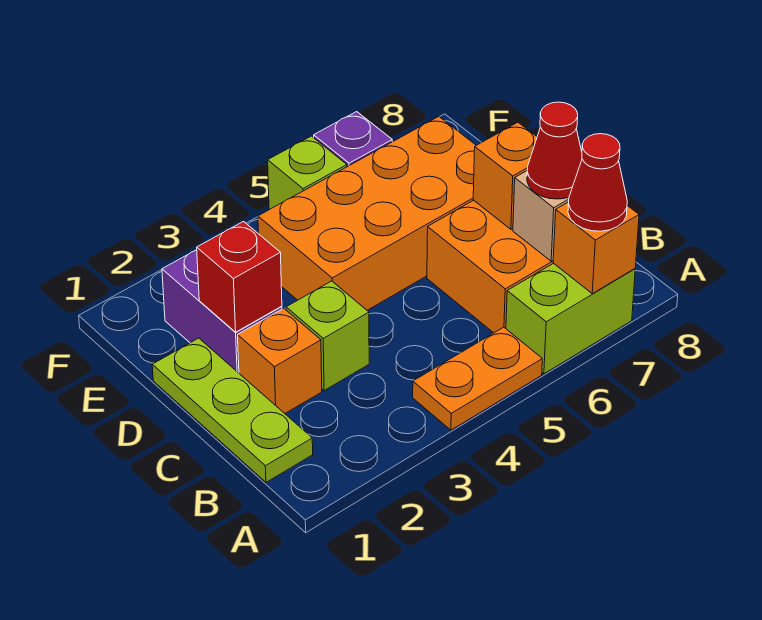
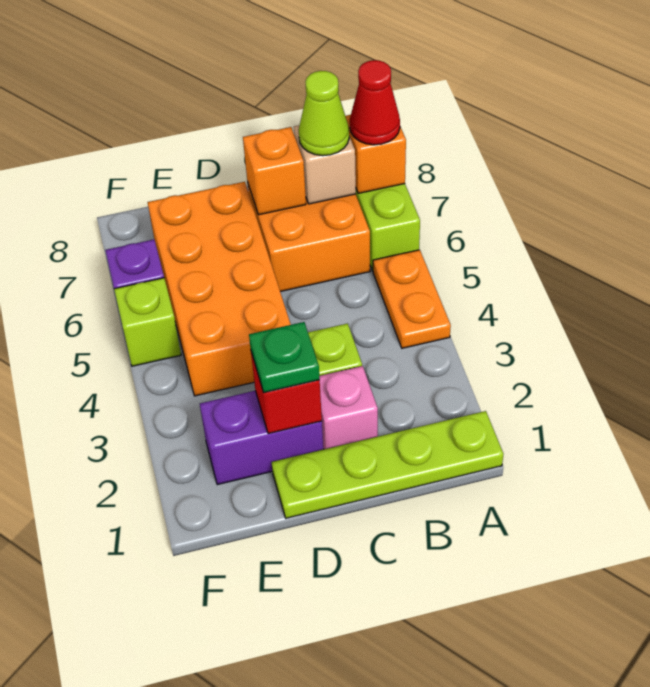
lime 1x3 plate [152,338,313,482] -> lime 1x4 plate [272,411,503,518]
red 1x1 cone [527,102,582,199] -> lime 1x1 cone [299,71,349,156]
orange 1x1 brick [238,308,322,413] -> pink 1x1 brick [319,366,378,449]
none -> green 1x1 plate [249,322,320,392]

